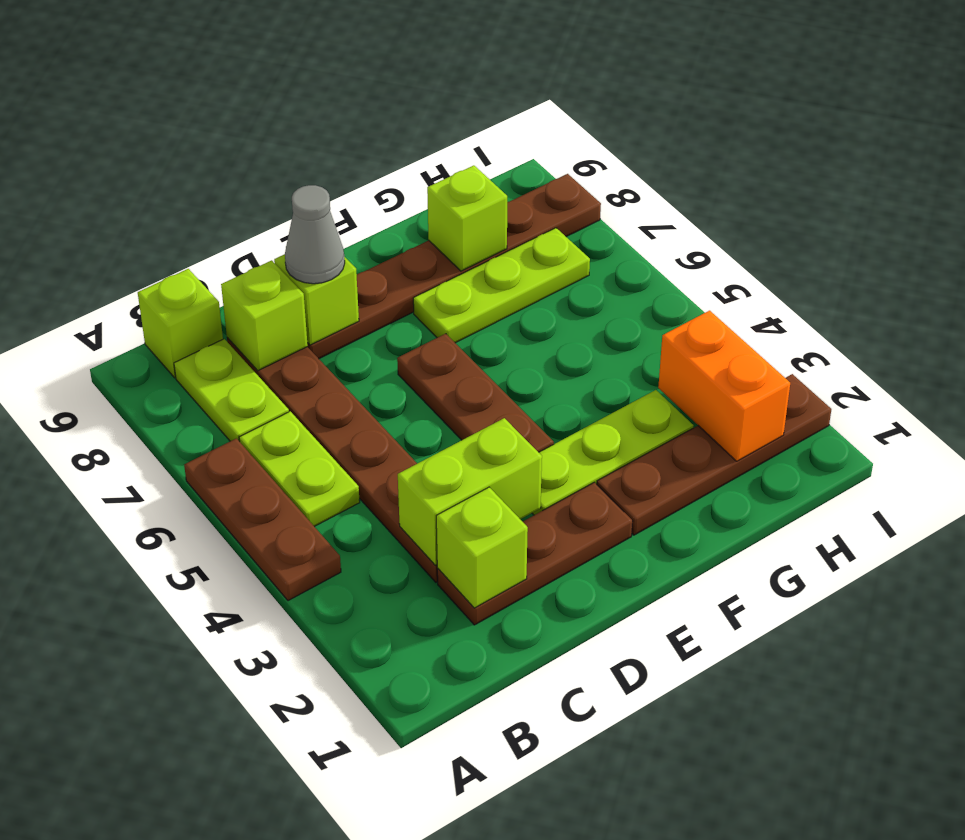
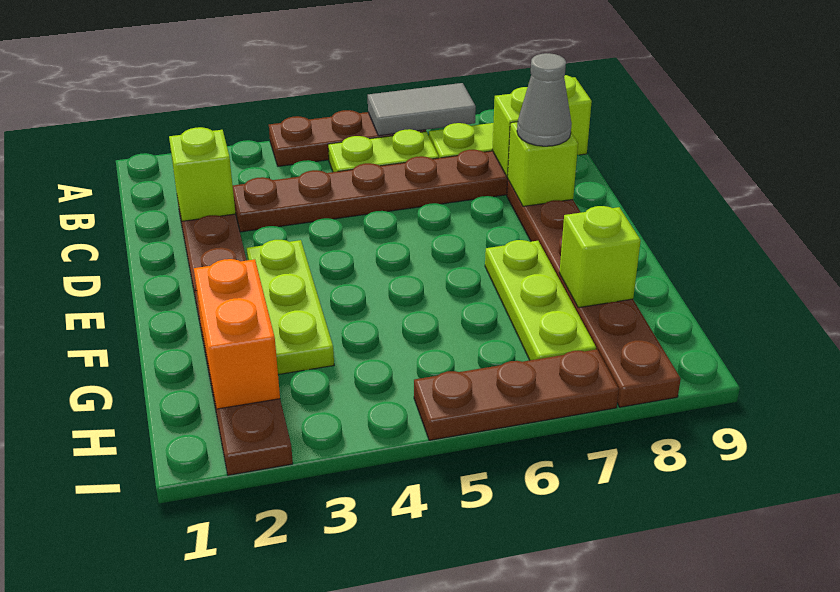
none -> grey 1x2 tile [368,83,476,136]
lime 1x2 brick [398,418,542,565] -> none
brown 1x3 plate [397,334,554,452] -> brown 1x3 plate moved to [414,349,619,440]
orange 1x2 brick [658,311,790,461] -> orange 1x2 brick turned to [194,259,280,409]

